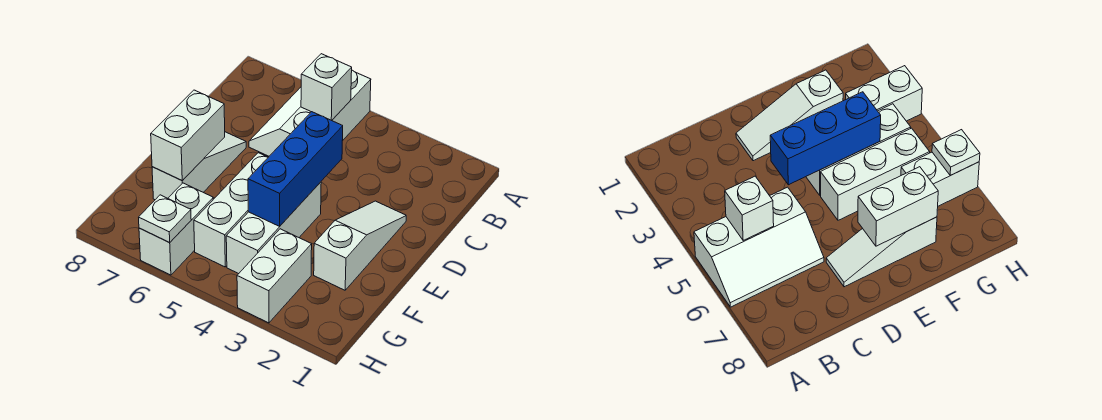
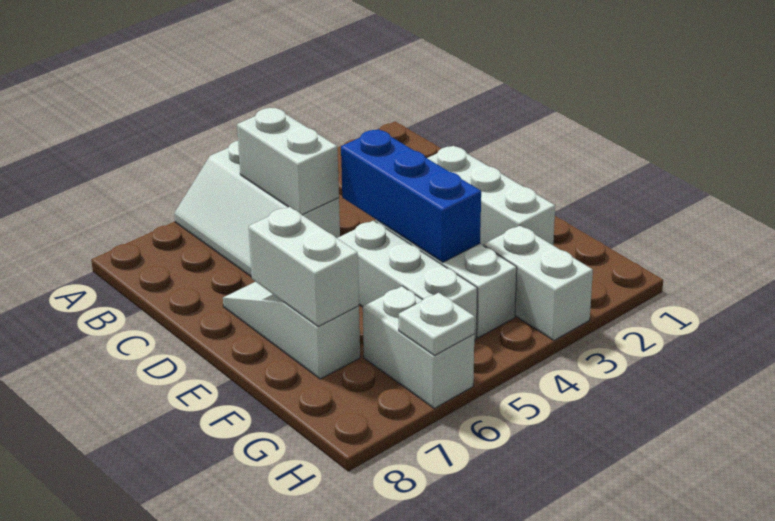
white 1x1 brick [301,54,352,120] -> white 1x2 brick [237,108,339,215]
white 1x3 slope [314,201,406,290] -> white 1x3 brick [427,146,555,246]

